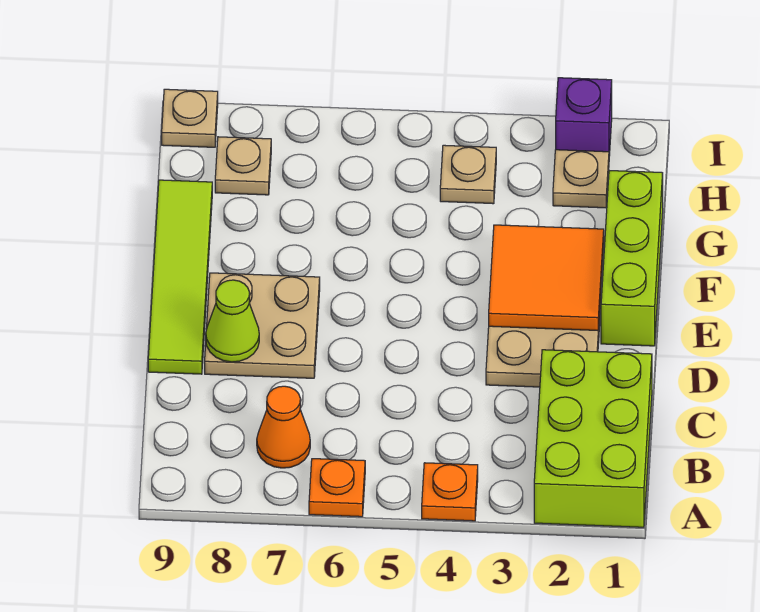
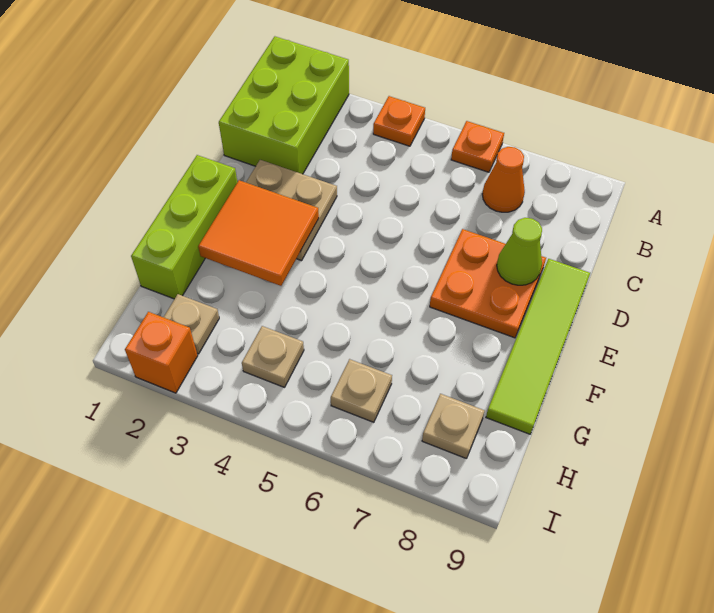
tan 2x2 plate [205,273,320,378] -> orange 2x2 plate [430,229,546,338]
purple 1x1 brick [556,78,612,156] -> orange 1x1 brick [125,312,198,393]
tan 1x1 plate [162,89,218,147] -> tan 1x1 plate moved to [331,359,392,422]

